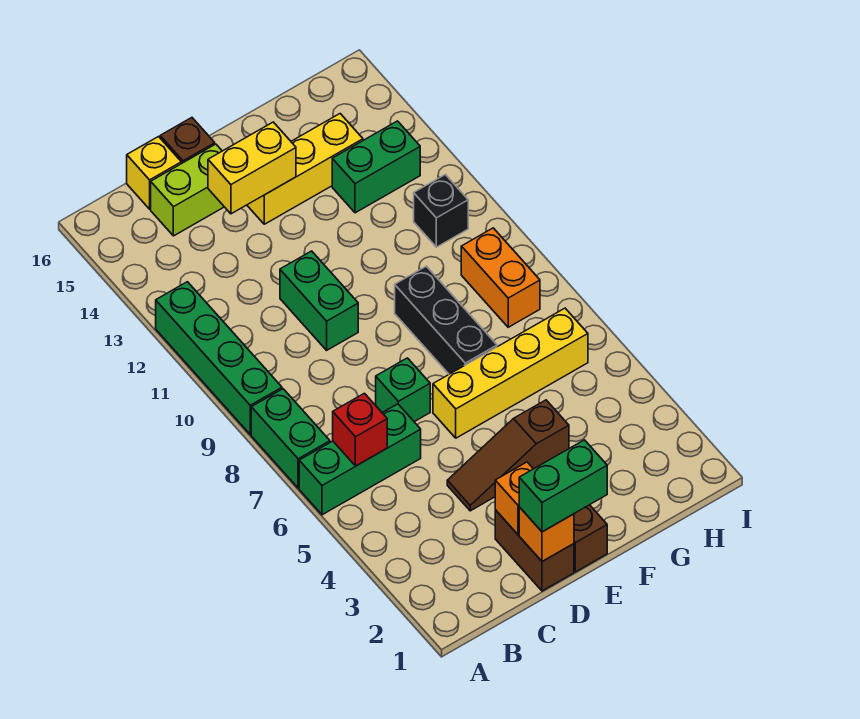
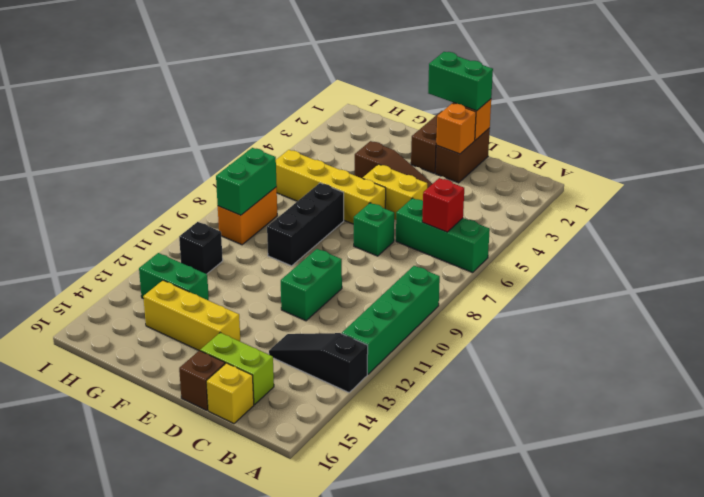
green 1x2 brick [251,389,330,488] -> green 1x2 brick moved to [216,148,277,215]
none -> black 1x3 slope [269,333,368,392]
yellow 1x2 brick [208,122,296,214] -> yellow 1x2 brick moved to [363,164,427,220]

